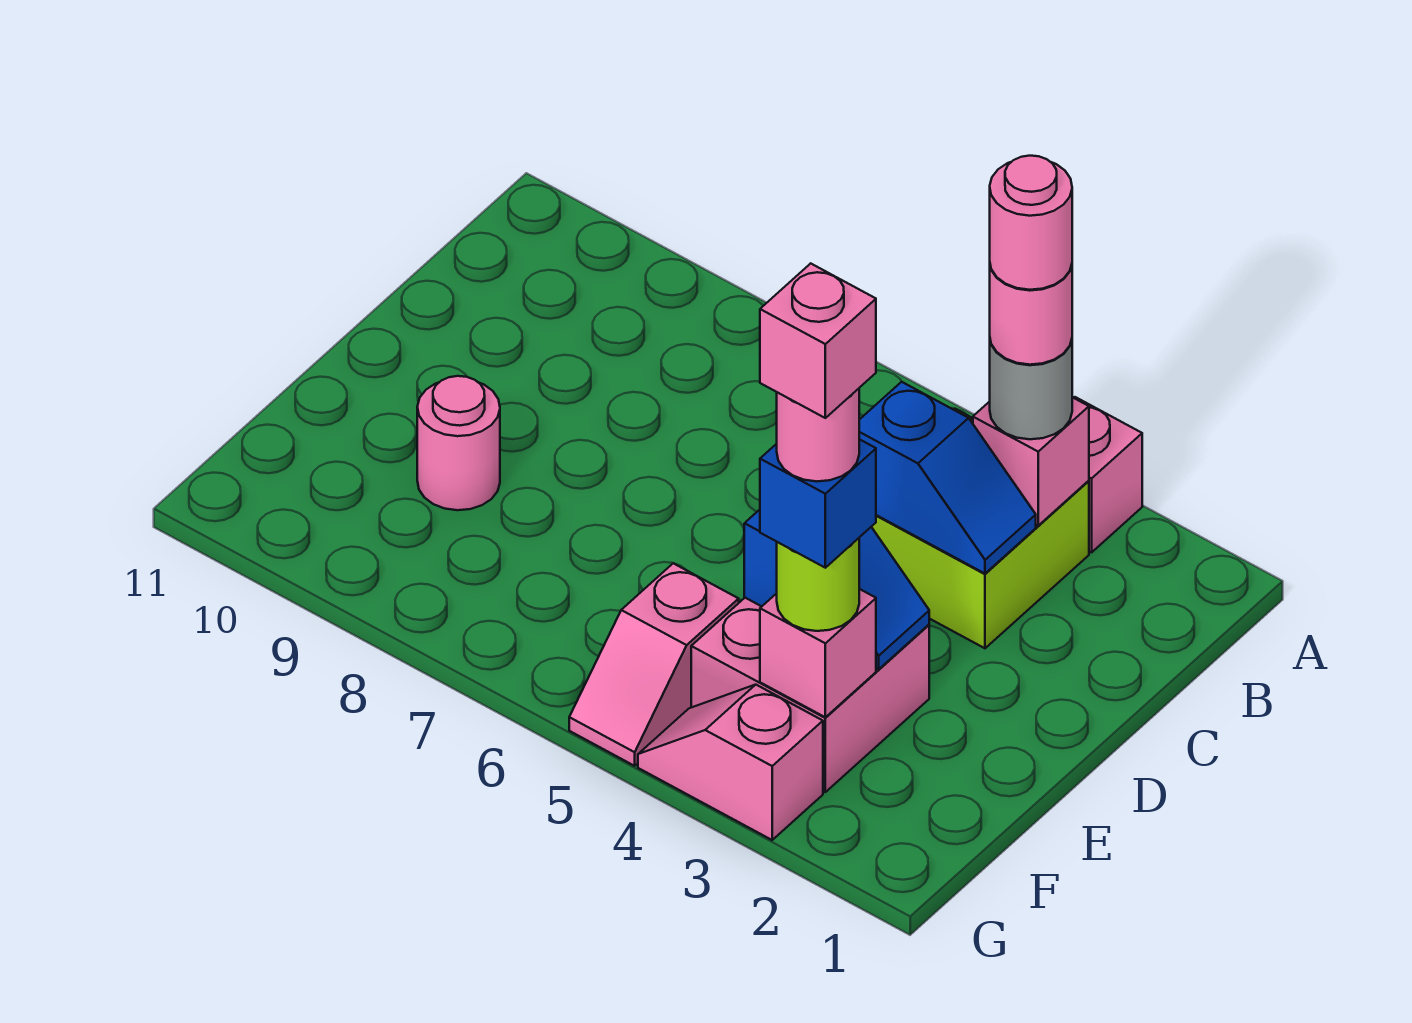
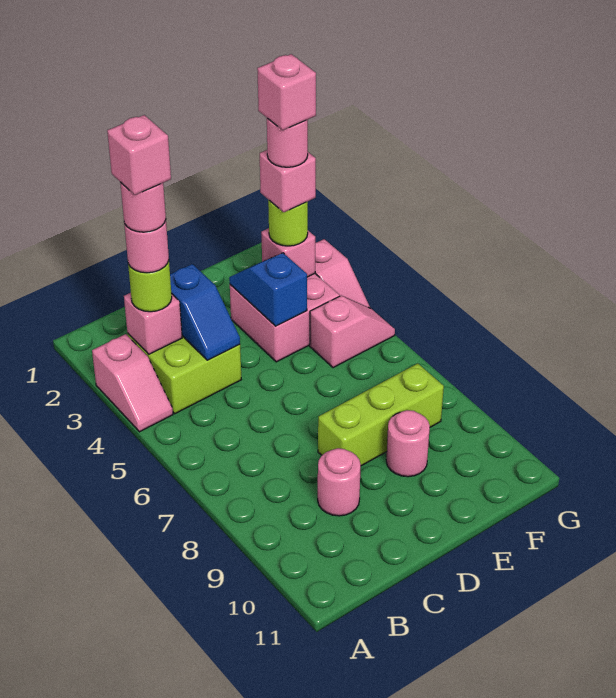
grey 1x1 round brick [990,340,1072,439] -> lime 1x1 round brick [128,261,172,312]
none -> pink 1x1 brick [107,115,171,195]
blue 1x2 slope [859,382,1036,573] -> blue 1x2 slope turned to [170,264,240,360]
none -> pink 1x1 round brick [318,448,361,516]
none -> lime 1x3 brick [318,363,444,466]
blue 1x1 brick [760,439,876,568] -> pink 1x1 brick [260,150,316,212]

